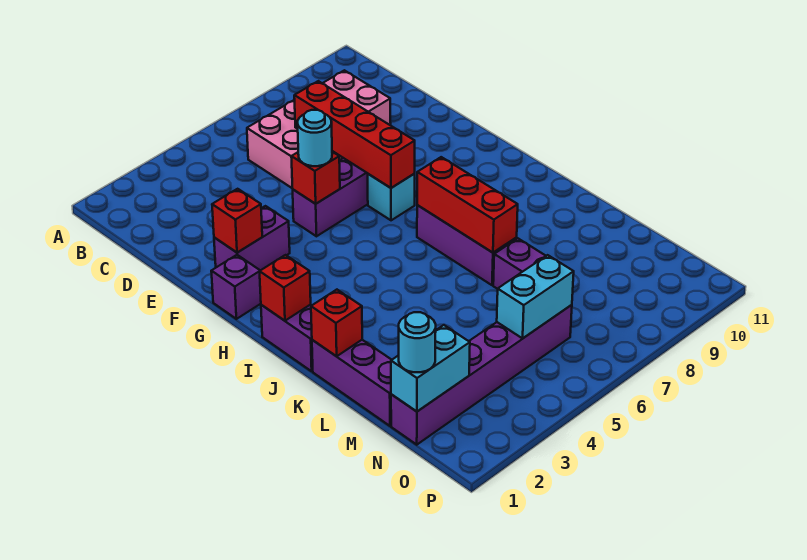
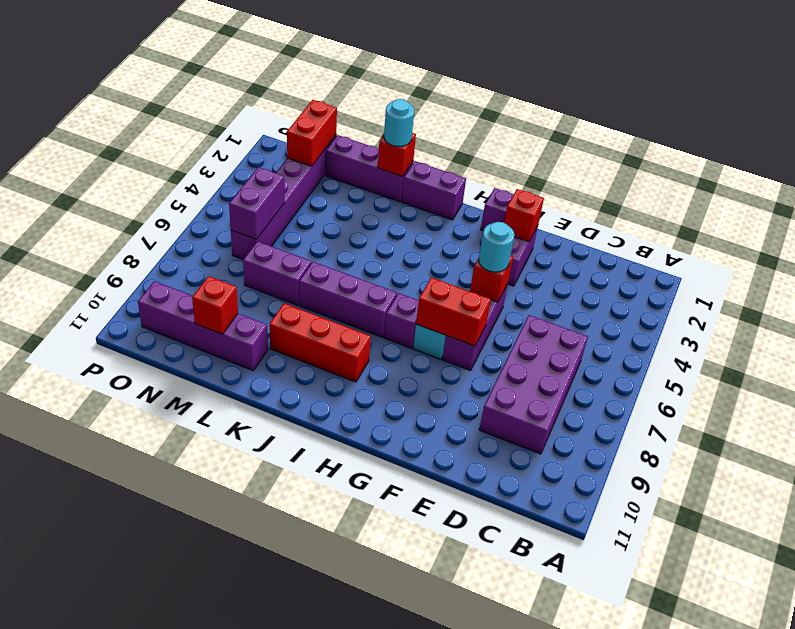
pink 2x4 brick [247,70,391,188] -> purple 2x4 brick [479,315,588,454]
red 1x4 brick [294,81,415,188] -> red 1x2 brick [416,278,491,346]
none -> purple 1x1 brick [384,293,419,348]
red 1x1 brick [260,255,311,321] -> red 1x1 brick moved to [192,276,238,334]
red 1x3 brick [417,157,518,253] -> red 1x3 brick moved to [269,303,371,382]
none -> purple 1x4 brick [138,281,268,370]
cyan 1x2 brick [391,325,470,412] -> red 1x2 brick [287,100,337,166]
cyan 1x1 round brick [399,312,436,372] -> cyan 1x1 round brick moved to [384,99,414,146]
cyan 1x2 brick [497,255,574,338] -> purple 1x2 brick [229,167,284,239]

